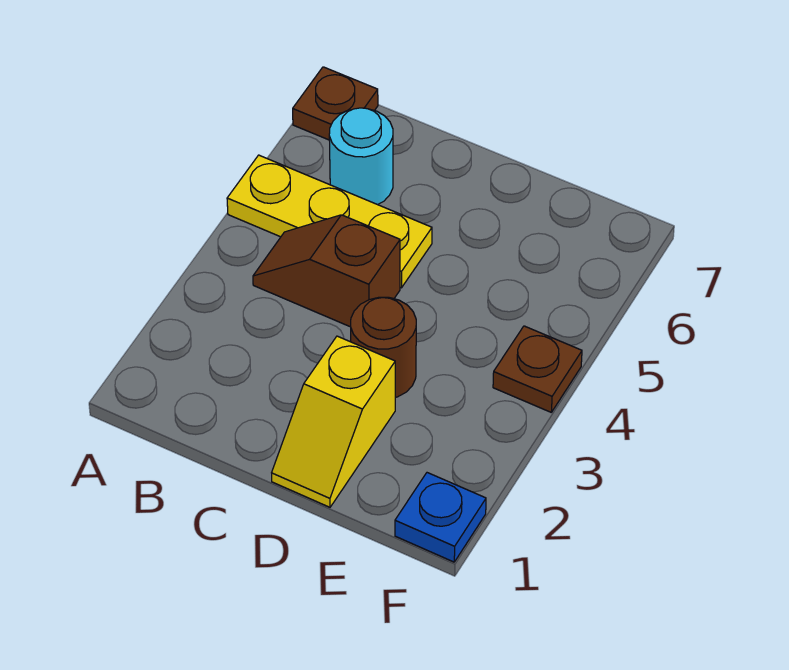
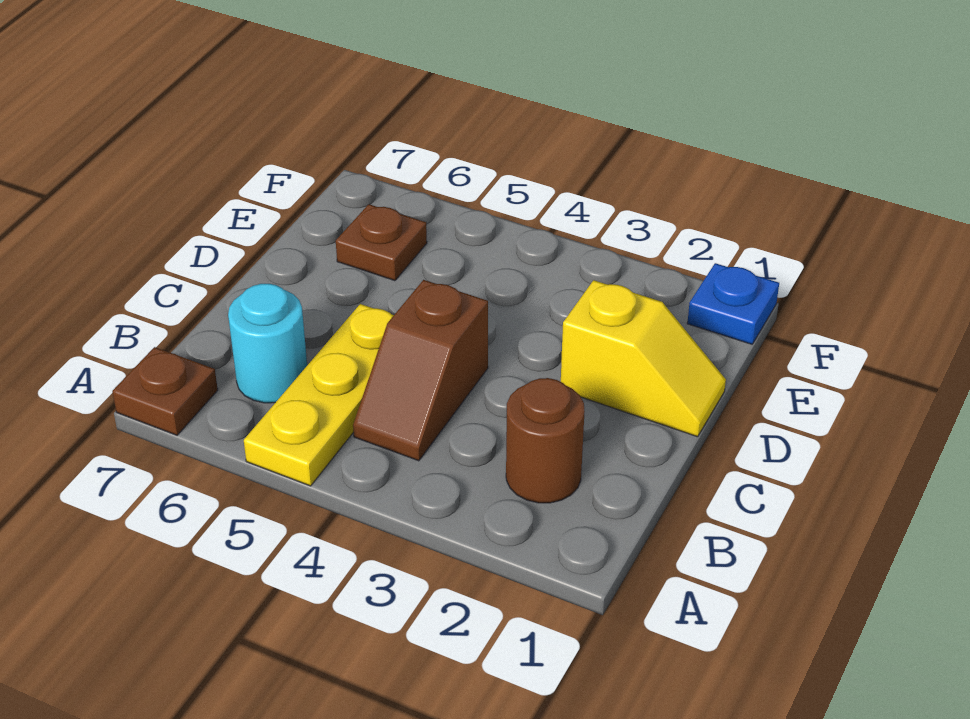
brown 1x1 round brick [351,297,416,397] -> brown 1x1 round brick moved to [506,378,585,503]
brown 1x1 plate [493,326,582,412] -> brown 1x1 plate moved to [336,204,427,281]

